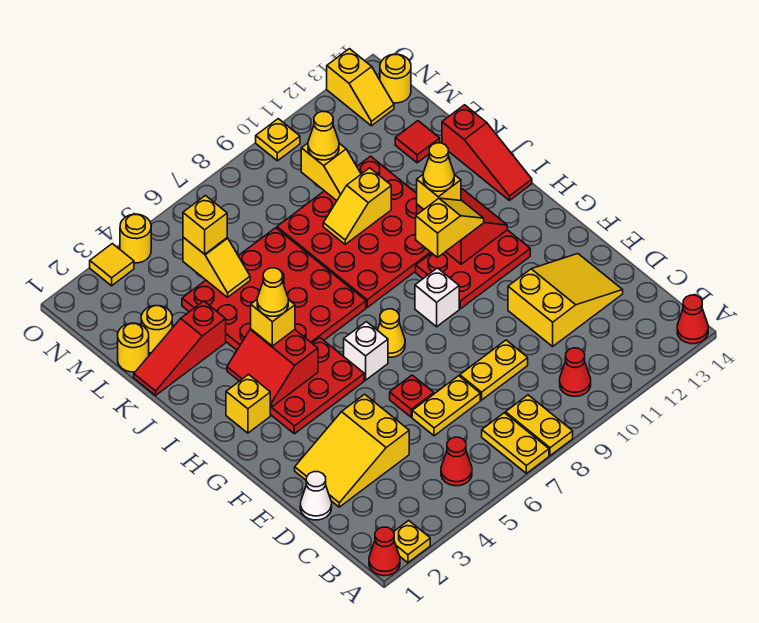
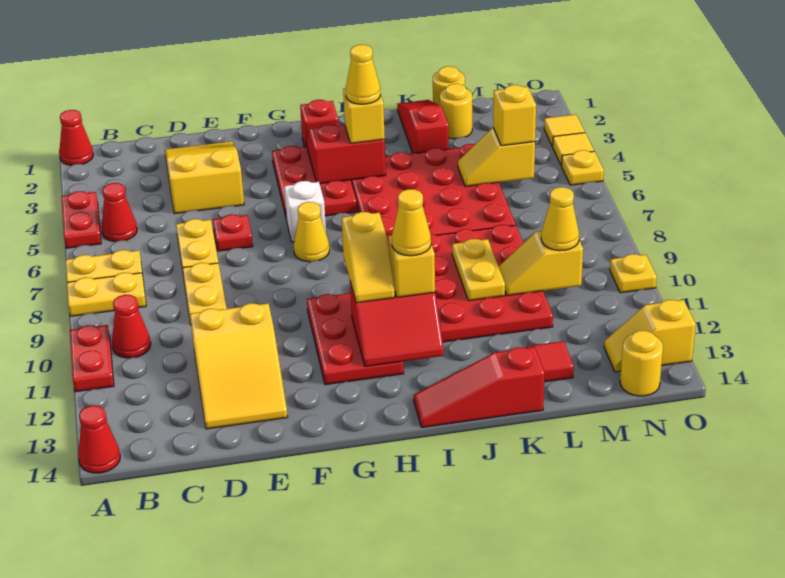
yellow 1x1 plate [394,520,430,563] -> yellow 1x1 plate moved to [562,150,604,185]
none -> red 1x2 plate [61,191,101,248]
none -> red 1x2 plate [70,325,114,392]
white 1x1 cone [300,472,332,520] -> none
white 1x1 brick [415,268,459,327] -> none
yellow 1x1 brick [226,374,270,433] -> red 1x1 brick [300,100,338,147]
yellow 1x2 slope [323,168,391,244] -> yellow 1x2 plate [452,239,505,301]
yellow 1x1 round brick [120,214,151,263] -> yellow 1x1 tile [553,133,594,166]

